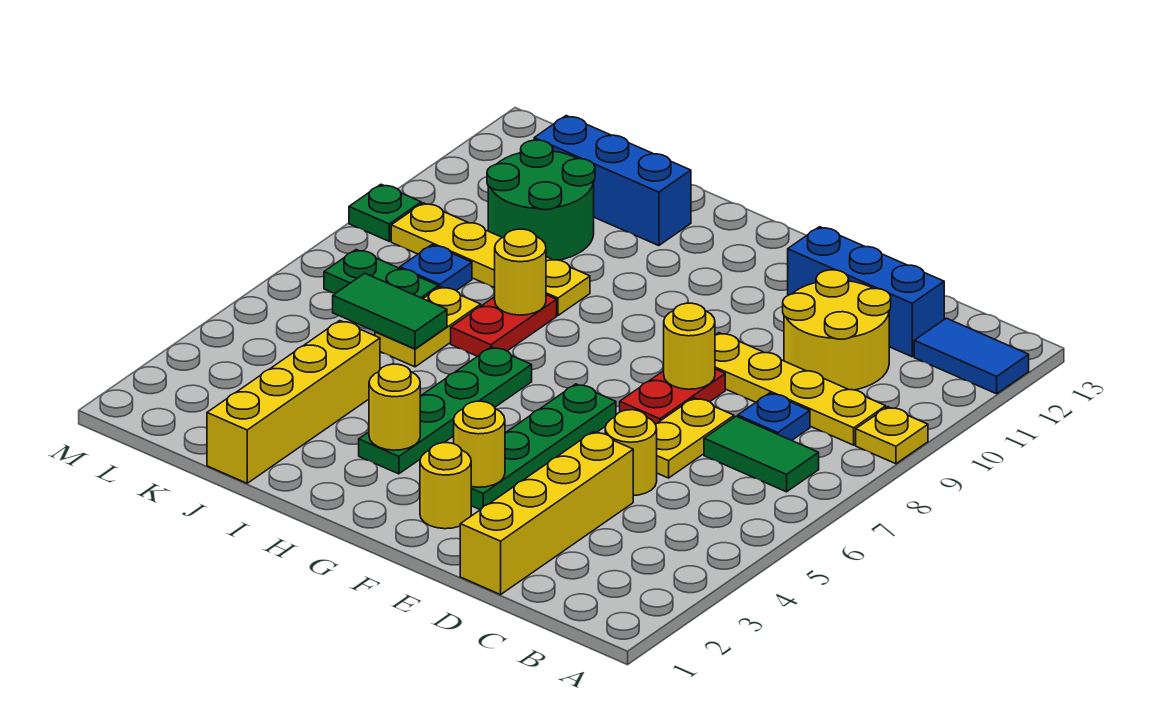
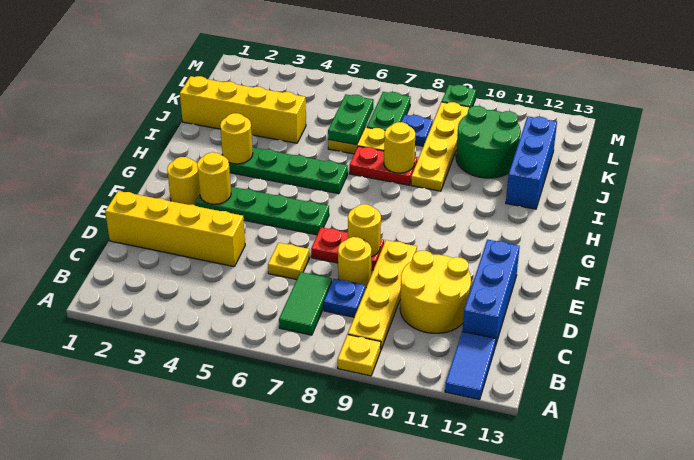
yellow 1x1 round brick [605,410,657,496] -> yellow 1x1 round brick moved to [338,237,371,287]
yellow 1x2 plate [656,398,734,478] -> yellow 1x1 plate [268,243,309,280]
green 1x2 tile [333,273,447,349] -> green 1x2 plate [328,94,374,145]

